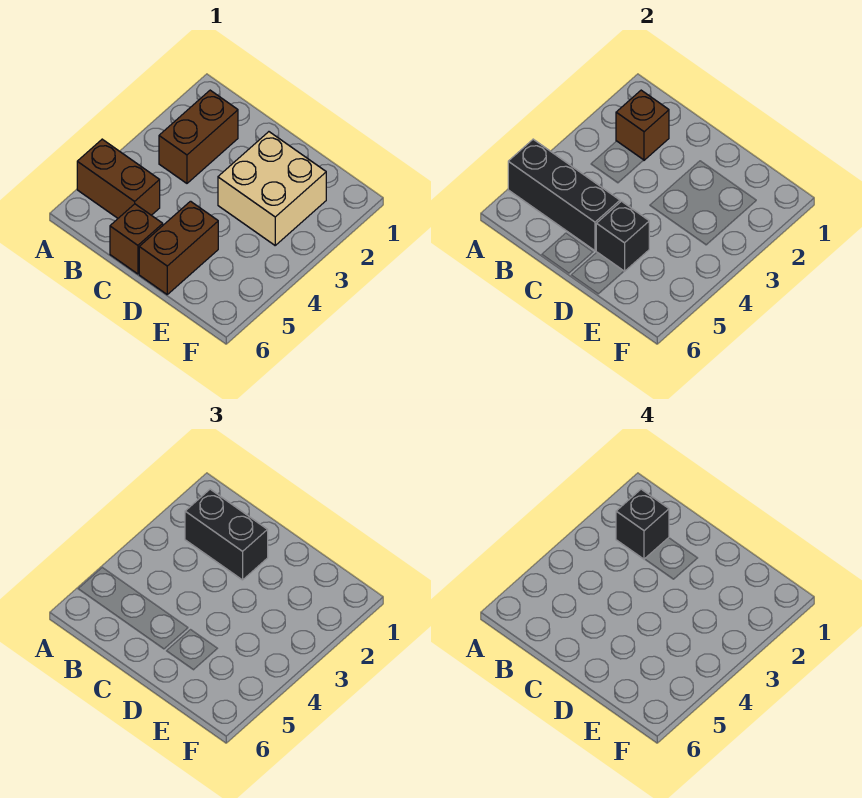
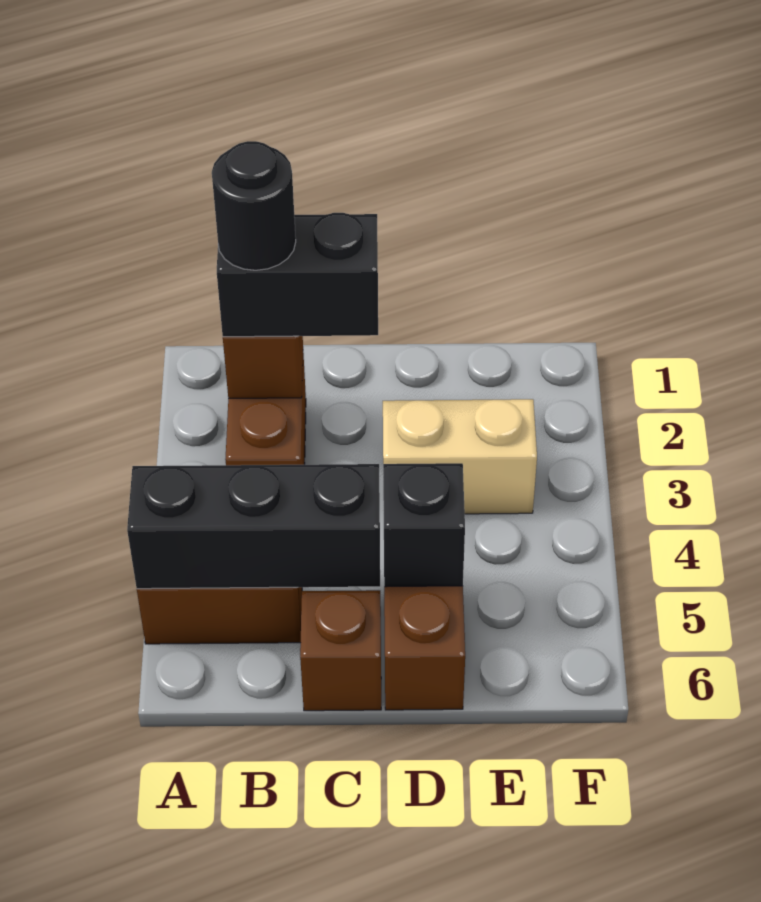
black 1x1 brick [616,489,669,559] -> black 1x1 round brick [212,141,296,270]
tan 2x2 brick [218,132,326,245] -> tan 1x2 brick [383,399,537,514]

